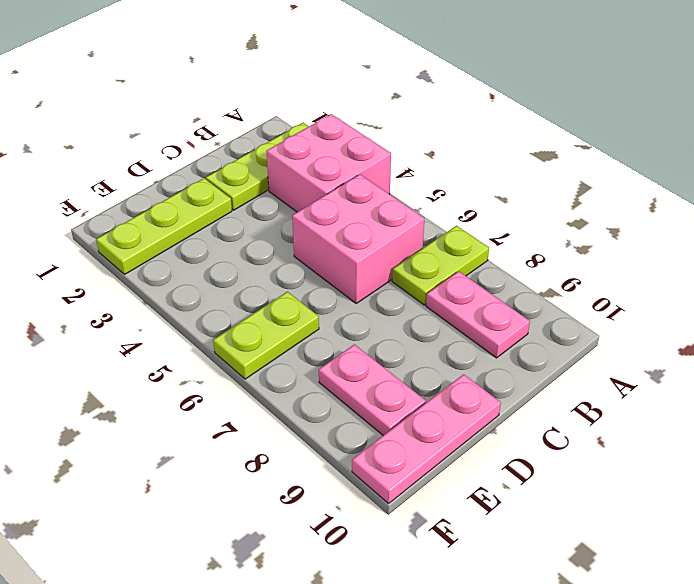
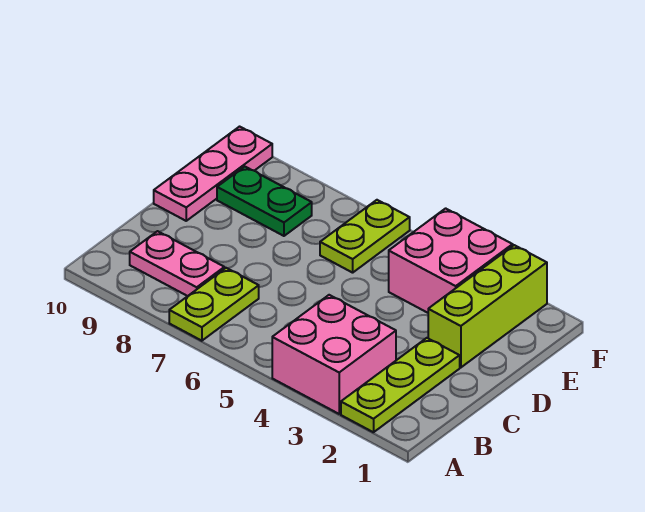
pink 2x2 brick [292,174,424,303] -> pink 2x2 brick moved to [389,208,513,313]
lime 1x3 plate [96,178,232,274] -> lime 1x3 brick [428,245,547,368]
pink 1x2 plate [319,345,426,435] -> green 1x2 plate [217,167,312,236]

